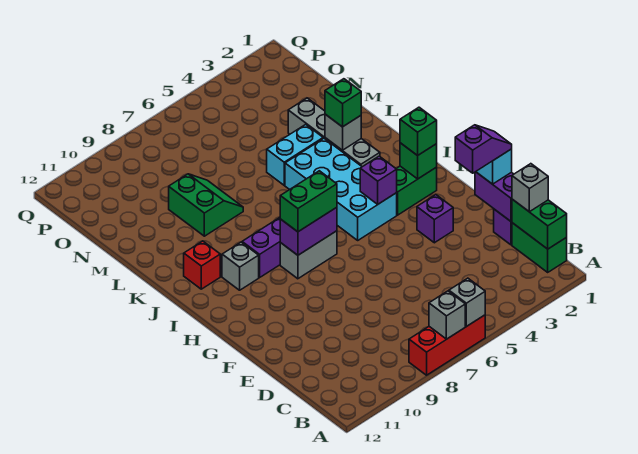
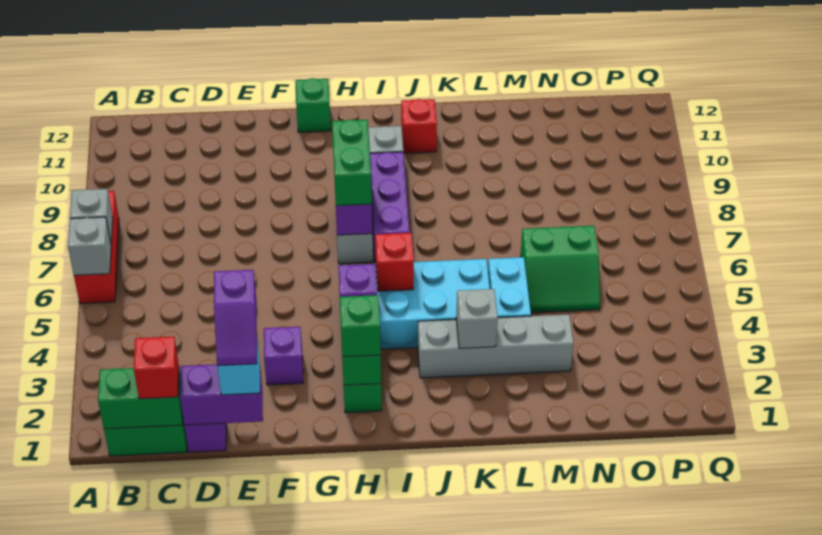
grey 1x1 brick [512,164,548,212] -> red 1x1 brick [134,336,179,399]
none -> red 1x1 brick [375,233,414,291]
green 1x1 brick [325,79,361,127] -> green 1x1 brick moved to [296,78,331,132]
green 2x2 slope [169,174,243,236] -> green 2x2 slope moved to [521,226,600,313]

